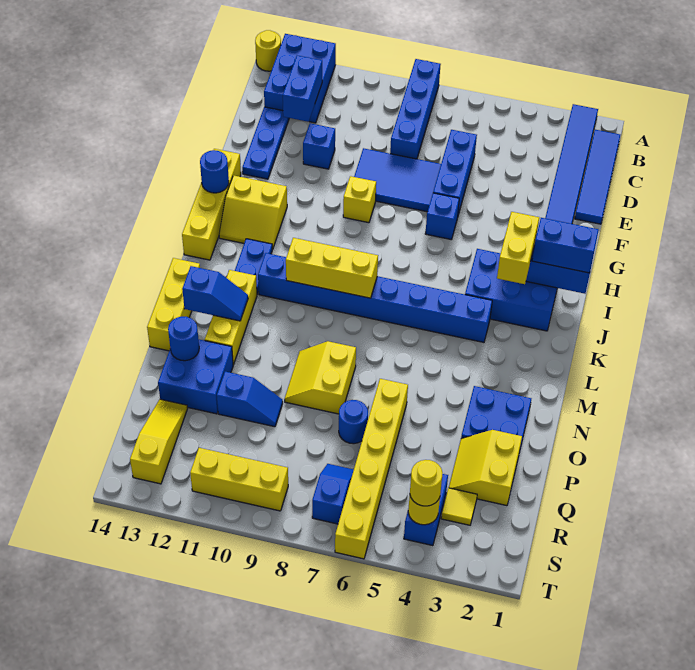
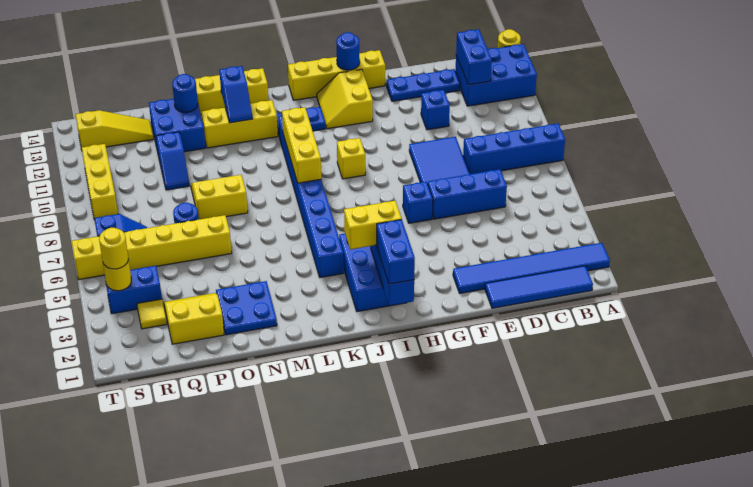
blue 1x2 brick [283,55,322,122] -> blue 1x2 brick turned to [456,29,492,85]
yellow 1x1 brick [343,176,376,223] -> yellow 1x1 brick moved to [337,138,365,179]

